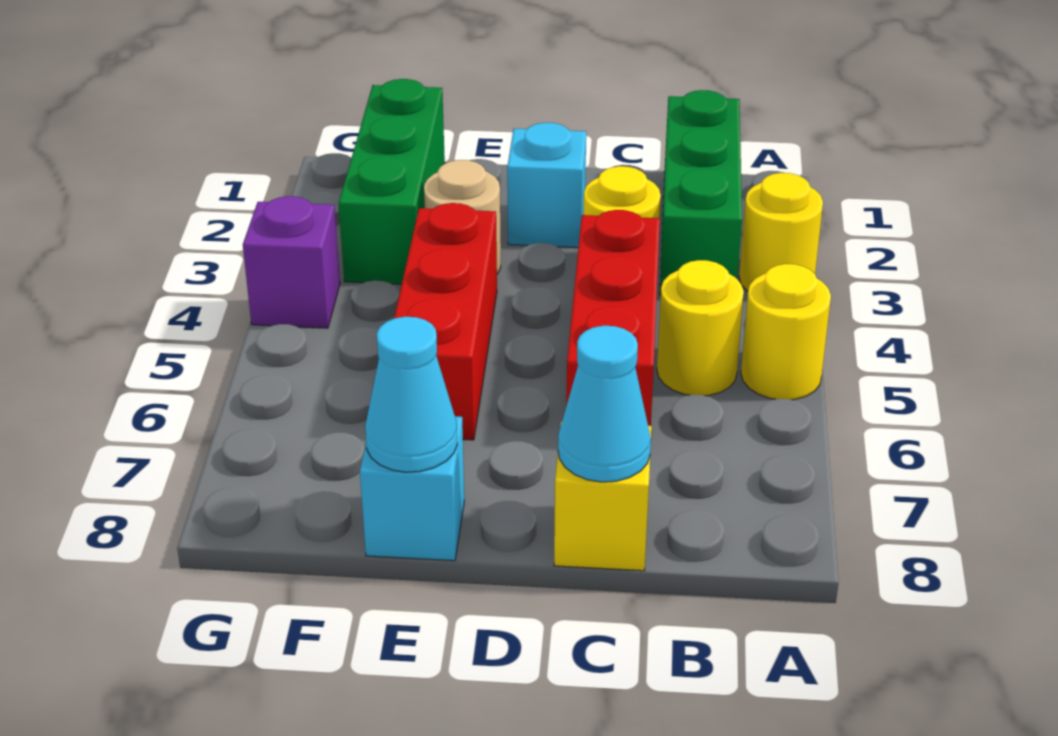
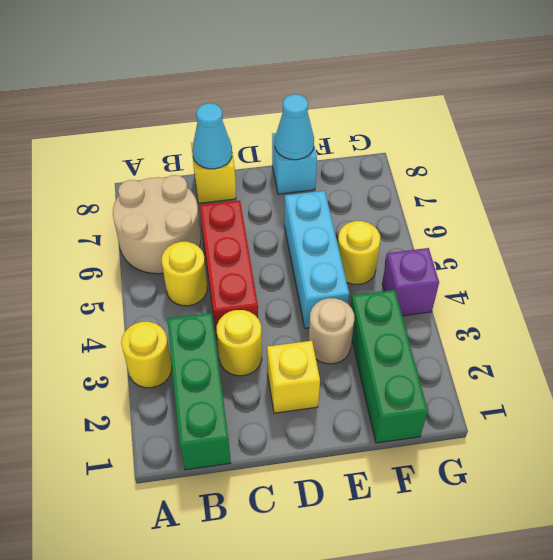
yellow 1x1 round brick [741,264,831,400] -> yellow 1x1 round brick moved to [338,221,380,284]
none -> tan 2x2 round brick [113,175,201,274]
cyan 1x1 brick [507,123,586,248] -> yellow 1x1 brick [267,341,320,413]
red 1x3 brick [394,203,497,440] -> cyan 1x3 brick [284,191,349,328]

